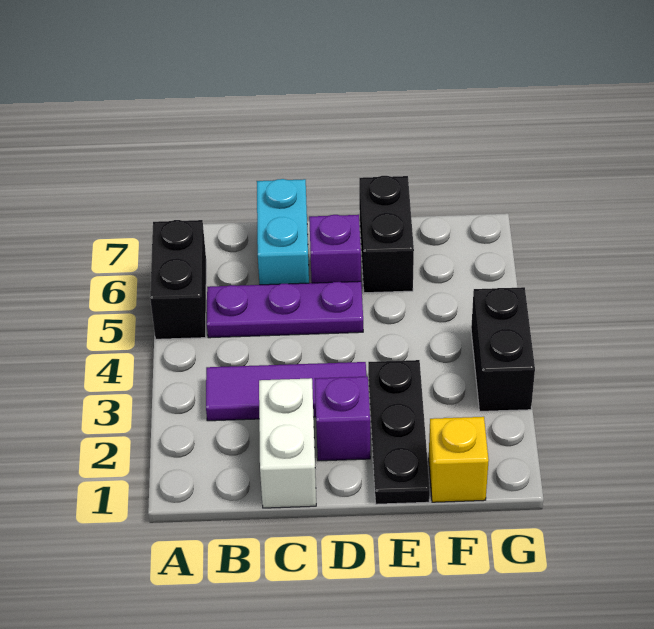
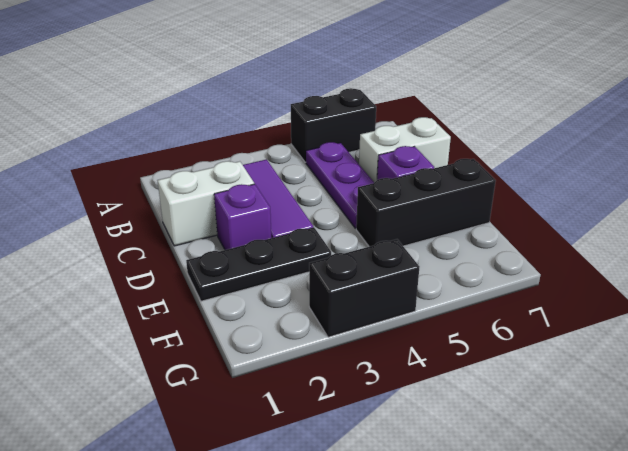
cyan 1x2 brick [257,179,309,285] -> white 1x2 brick [359,117,451,183]
black 1x2 brick [359,176,414,293] -> black 1x3 brick [356,159,496,247]
yellow 1x1 brick [429,417,489,502] -> none

